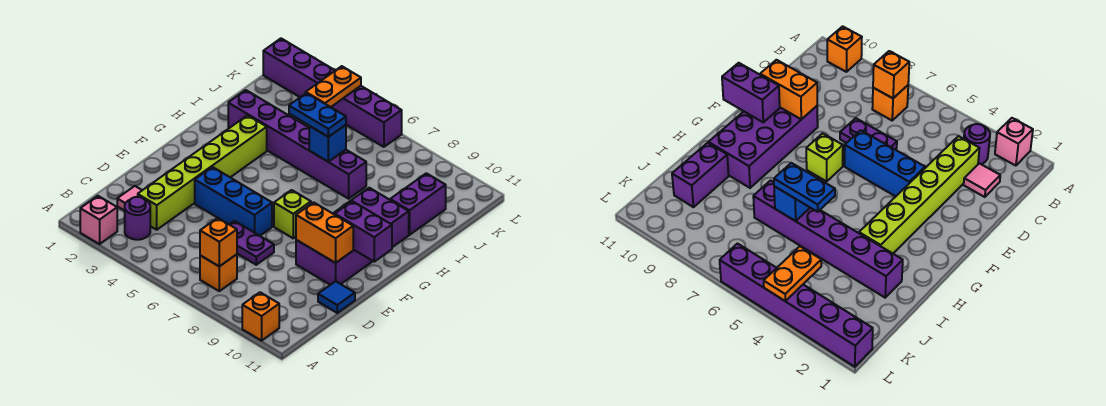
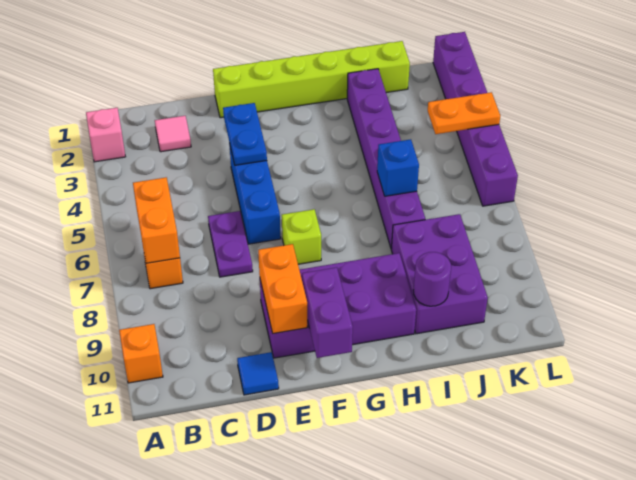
purple 1x1 round brick [125,197,150,240] -> purple 1x1 round brick moved to [413,252,451,306]
orange 1x1 brick [200,218,237,266] -> orange 1x2 brick [133,177,180,263]
lime 1x6 brick [138,115,267,230] -> lime 1x6 brick moved to [213,41,410,118]
blue 1x2 plate [289,93,346,137] -> blue 1x2 plate moved to [223,103,267,165]
purple 1x2 brick [390,173,446,235] -> purple 2x3 brick [391,214,488,334]

